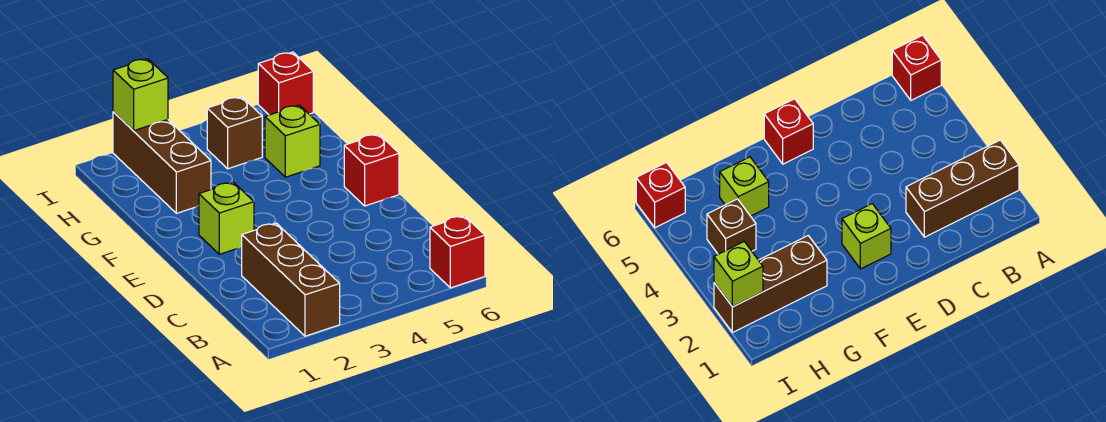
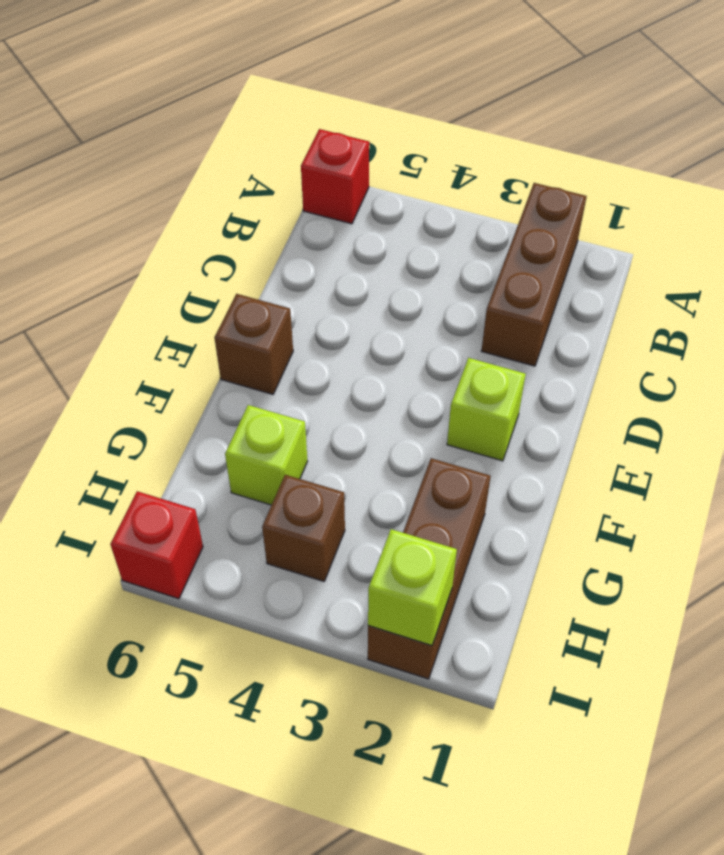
red 1x1 brick [344,134,399,206] -> brown 1x1 brick [214,294,293,394]

